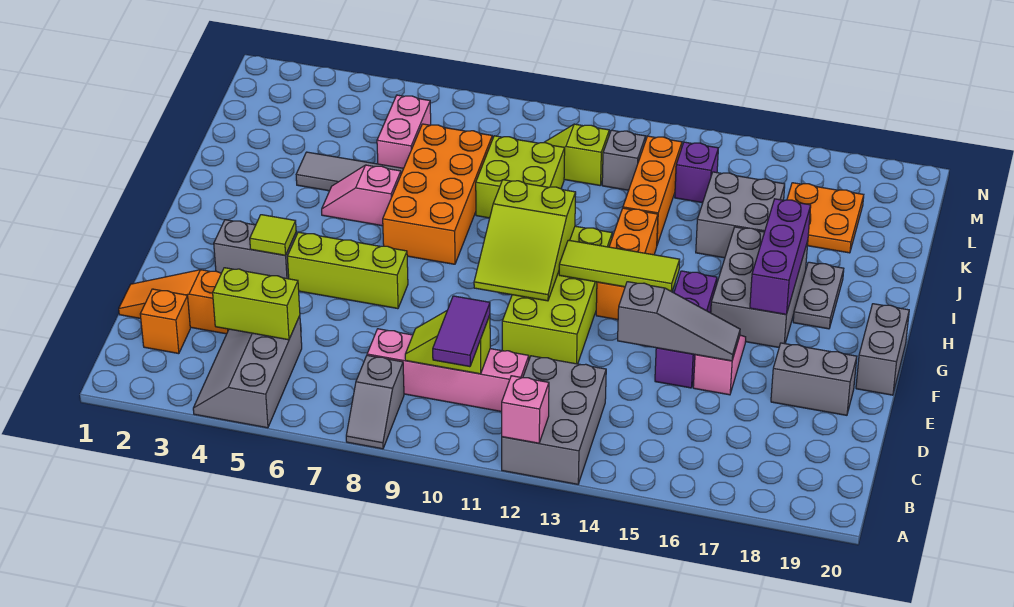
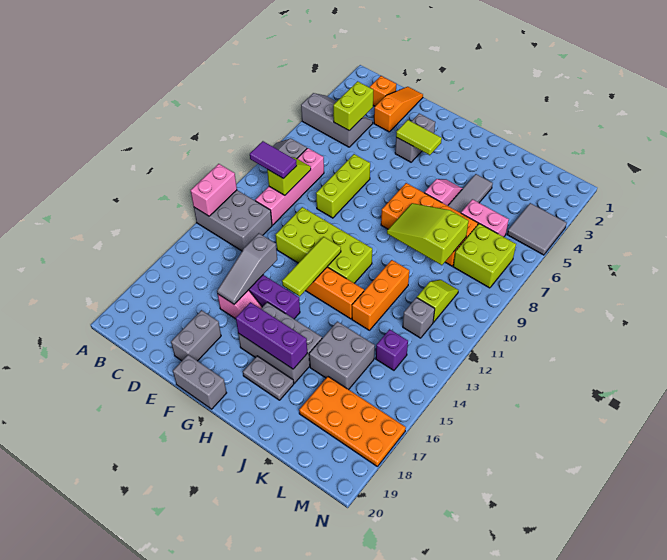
pink 1x1 brick [502,376,549,443] -> pink 1x2 brick [191,164,237,216]
lime 1x1 tile [250,215,296,255] -> lime 1x2 tile [396,120,442,155]
lime 1x3 brick [287,232,408,309] -> lime 1x3 brick moved to [316,154,370,218]
lime 2x3 slope [474,180,576,301] -> lime 2x3 slope moved to [387,203,469,265]
lime 2x2 brick [476,136,565,218] -> lime 2x2 brick moved to [453,224,516,288]
orange 1x3 brick [623,136,682,245] -> orange 1x3 brick turned to [352,260,409,330]
orange 2x2 plate [787,183,864,253] -> orange 2x4 plate [299,377,406,466]
none -> grey 2x2 tile [507,203,567,255]

